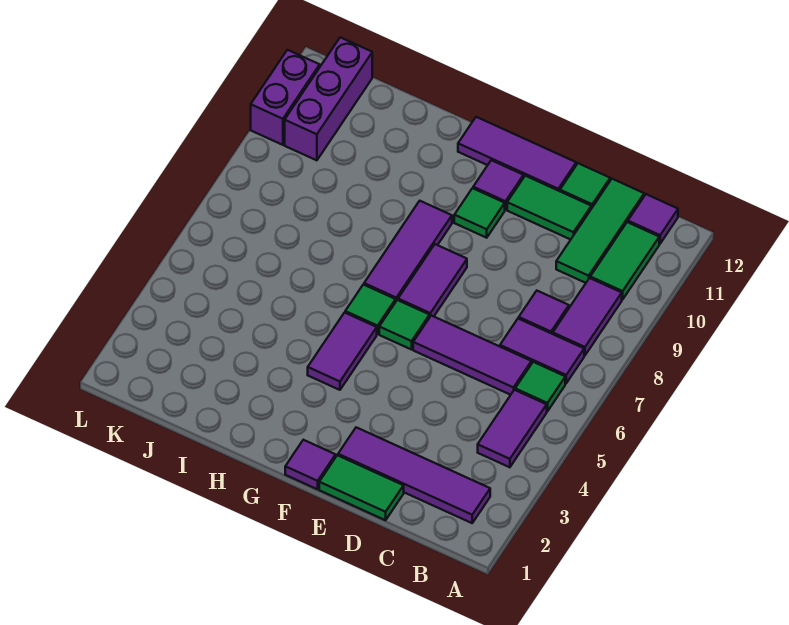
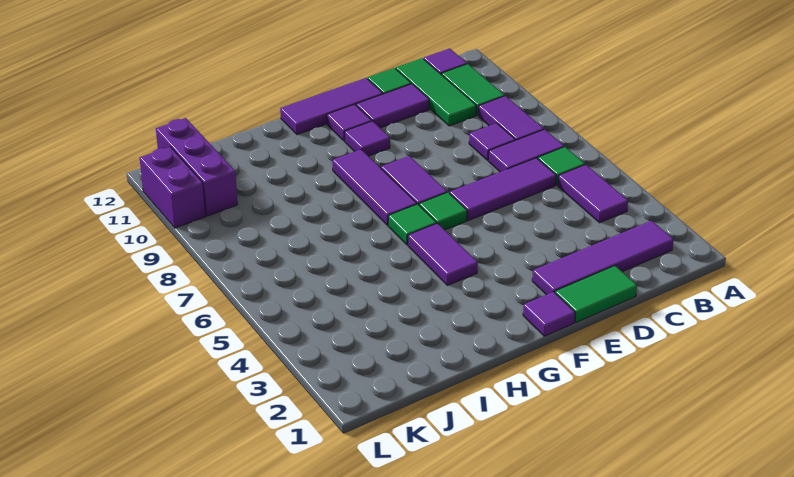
green 1x2 tile [507,176,591,240] -> purple 1x2 tile [356,84,429,128]
green 1x1 tile [454,188,505,238] -> purple 1x1 tile [345,121,390,156]

